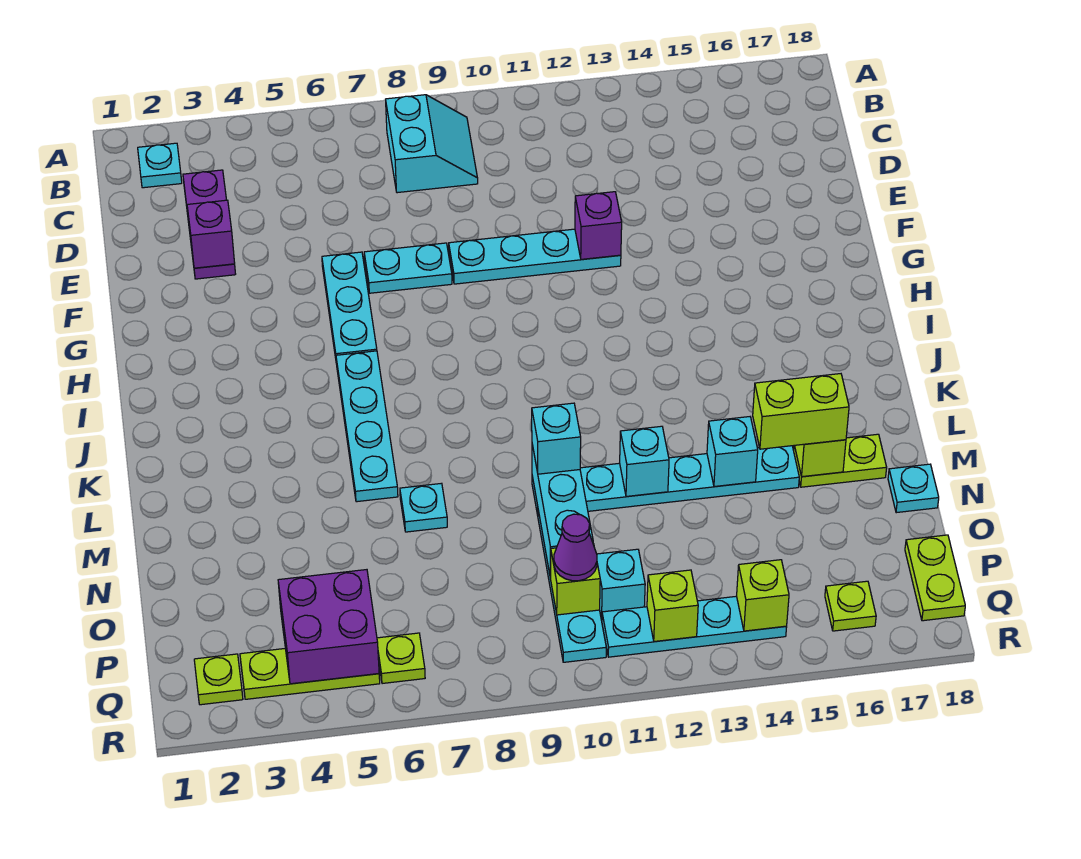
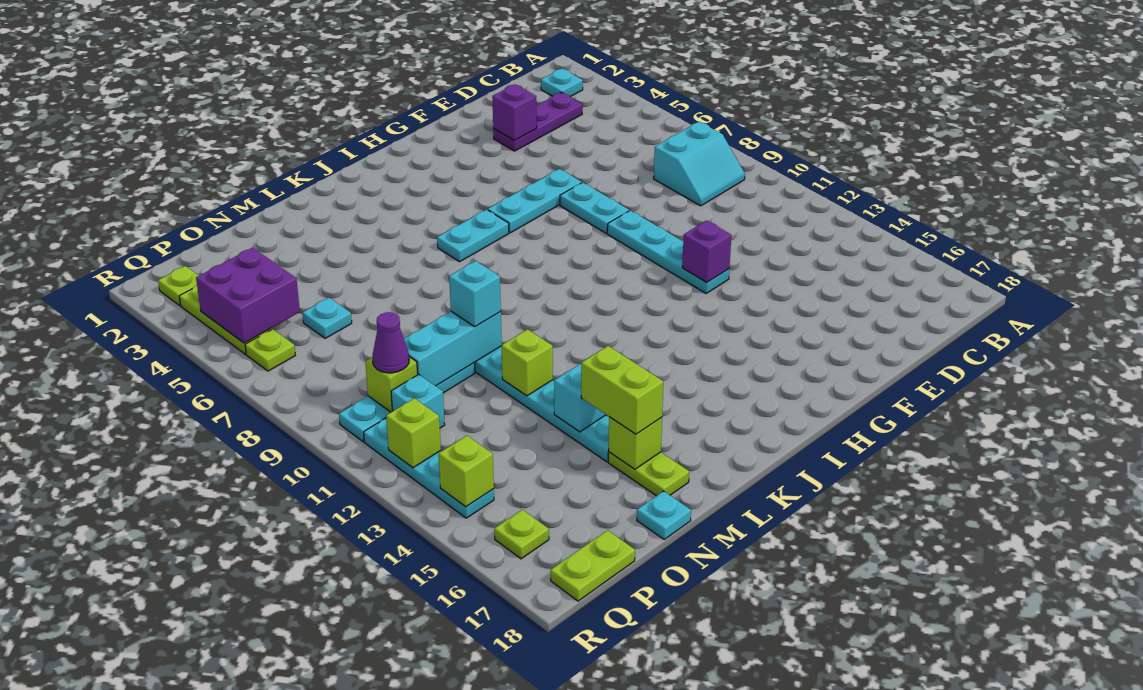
cyan 1x4 plate [336,351,398,502] -> cyan 1x2 plate [437,210,509,262]
cyan 1x1 plate [400,483,447,532] -> cyan 1x1 plate moved to [303,298,352,338]
cyan 1x1 brick [620,426,669,497] -> lime 1x1 brick [501,329,553,396]

